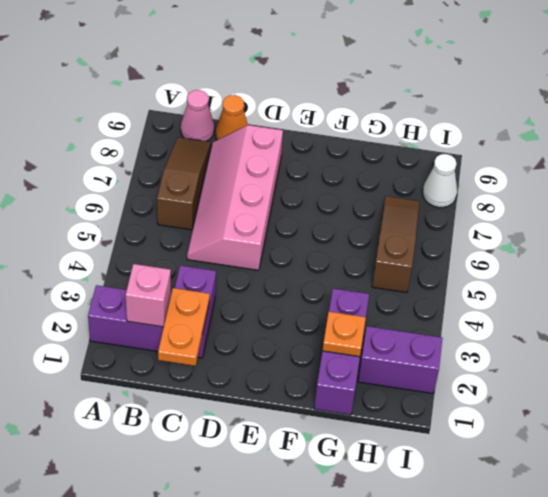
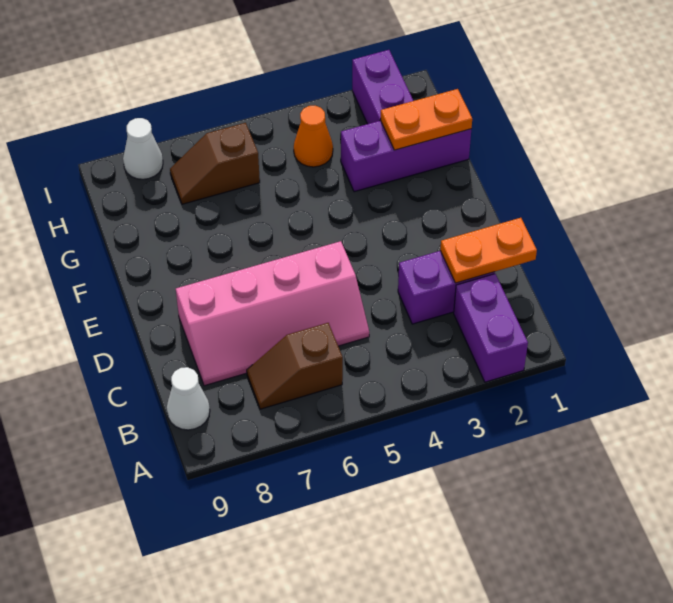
pink 1x1 brick [126,264,171,327] -> none
brown 1x3 slope [157,137,211,230] -> brown 1x2 slope [247,323,343,409]
pink 1x1 cone [181,90,214,141] -> white 1x1 cone [167,367,210,430]
orange 1x1 cone [216,95,248,140] -> orange 1x1 cone moved to [294,106,333,167]
orange 1x1 plate [323,312,366,357] -> orange 1x2 plate [381,89,472,150]
brown 1x3 slope [372,196,420,293] -> brown 1x2 slope [170,123,260,204]

